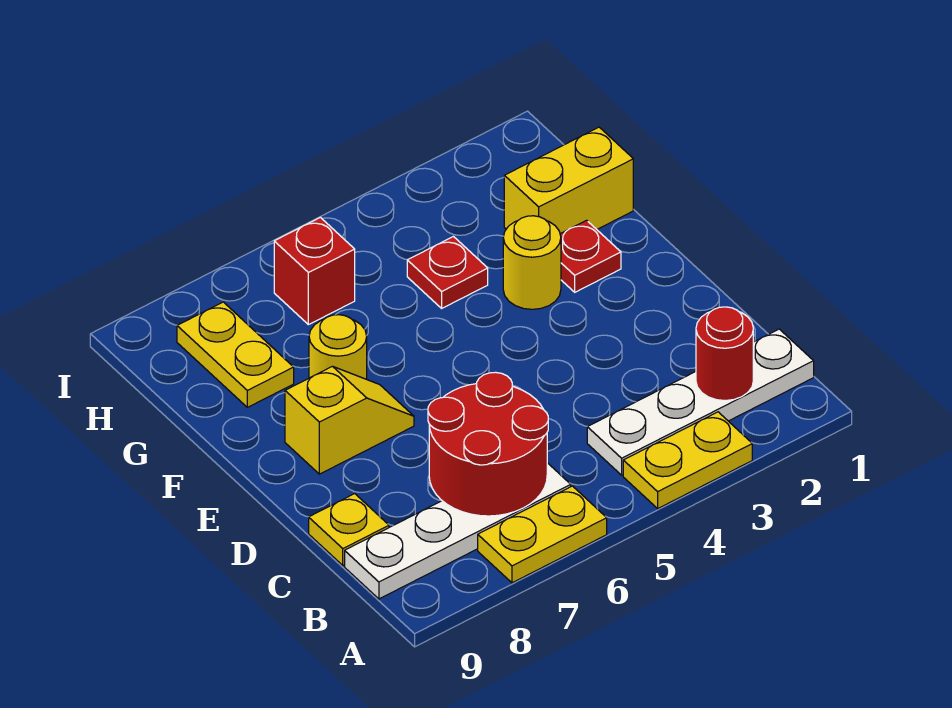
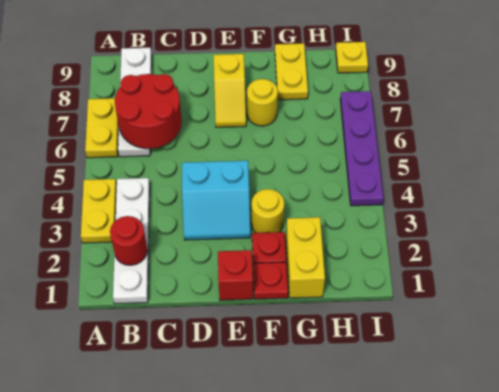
yellow 1x1 plate [309,494,389,565] -> yellow 1x1 plate moved to [336,42,368,73]
none -> cyan 2x2 slope [182,161,250,240]
red 1x1 plate [407,237,488,308] -> red 1x1 plate moved to [253,262,288,299]
yellow 1x2 plate [177,302,294,407] -> yellow 1x2 plate turned to [275,43,308,100]
red 1x1 brick [274,217,355,325] -> red 1x1 brick moved to [218,250,253,300]
none -> purple 1x4 plate [340,91,383,206]

